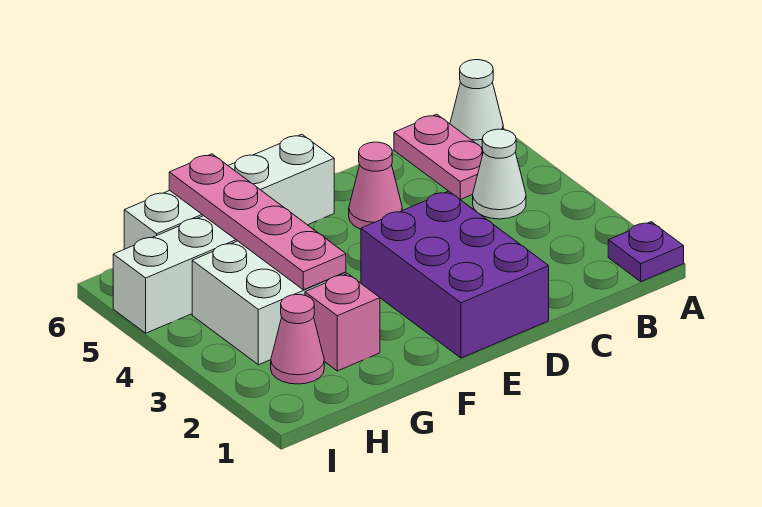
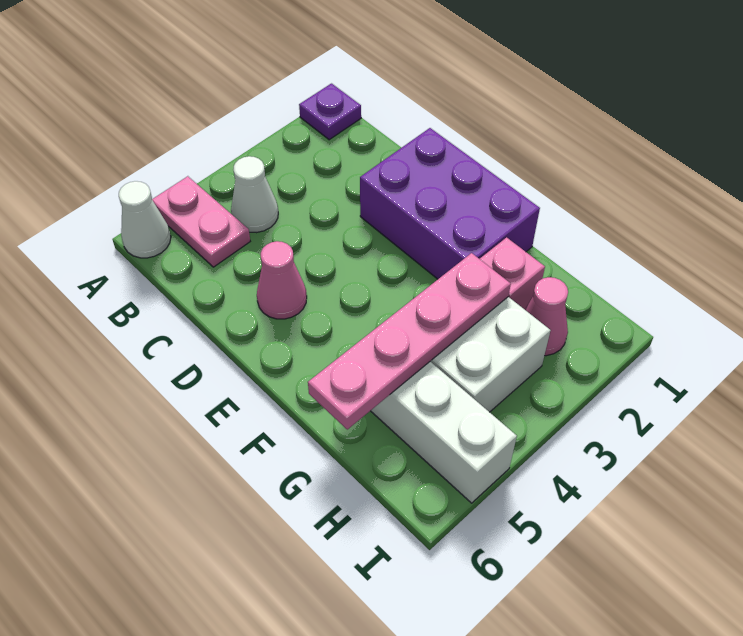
pink 1x2 plate [394,114,483,200] -> pink 1x2 plate turned to [152,176,250,267]
purple 2x3 brick [361,191,549,358] -> purple 2x3 brick turned to [360,128,540,279]
white 1x4 brick [124,134,334,249] -> none

